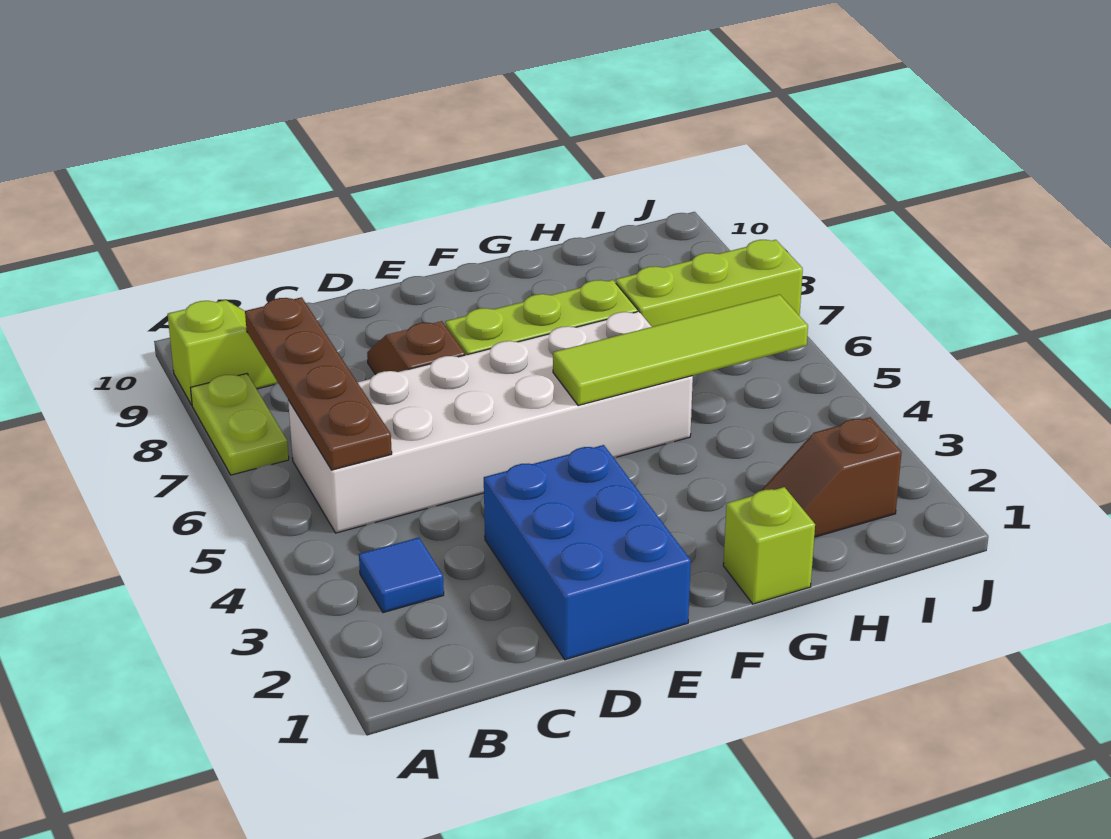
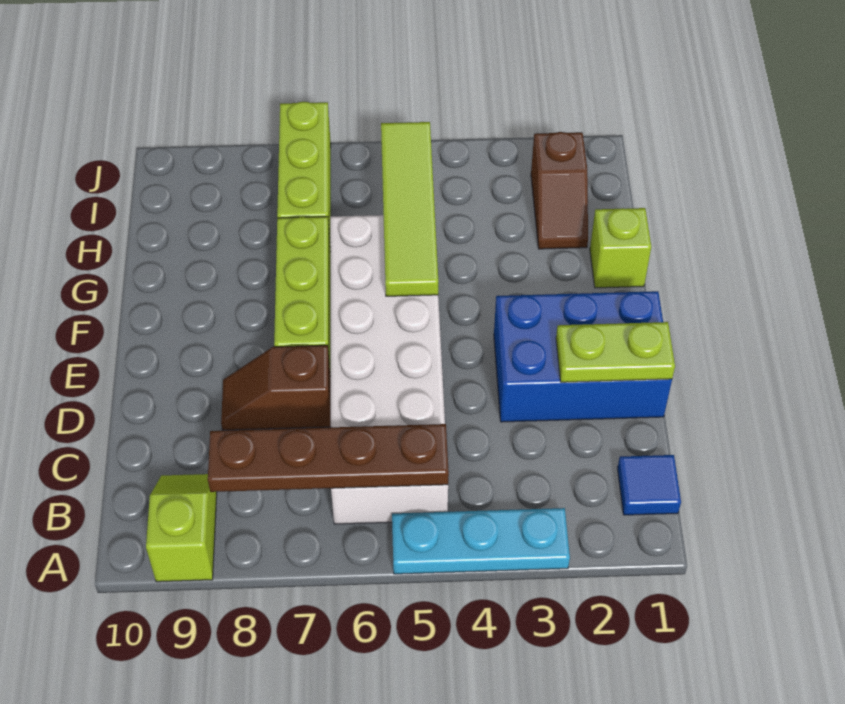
none -> cyan 1x3 plate [392,508,570,574]
lime 1x2 plate [191,374,289,475] -> lime 1x2 plate moved to [556,322,675,382]
blue 1x1 tile [359,538,444,613] -> blue 1x1 tile moved to [618,455,681,515]

